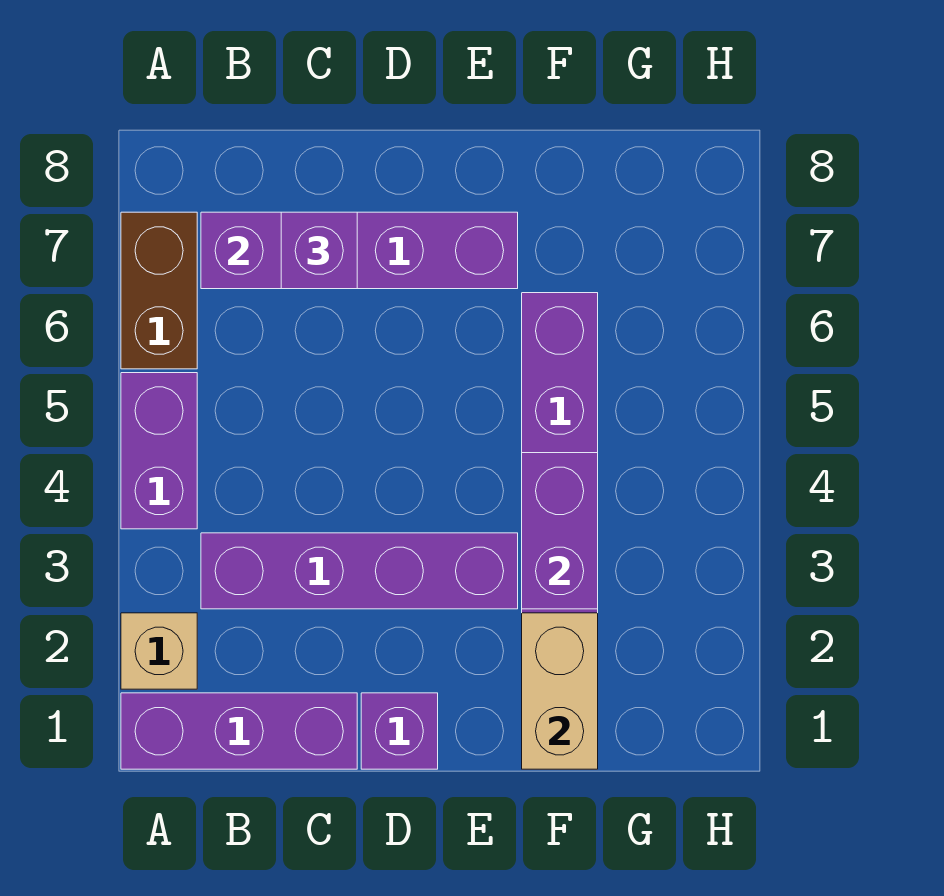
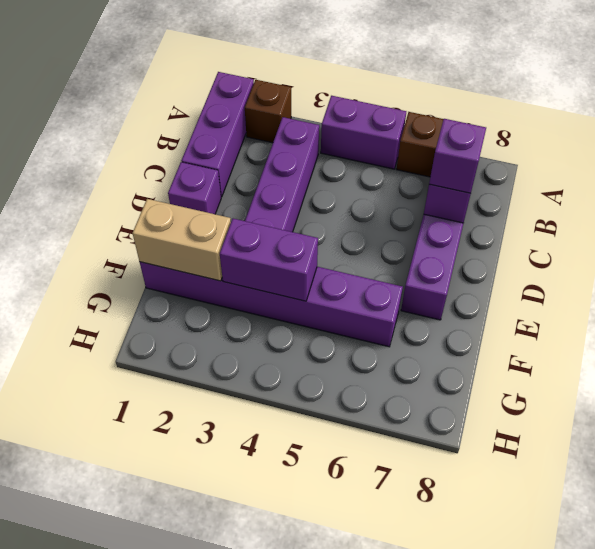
tan 1x1 brick [121,613,197,689] -> brown 1x1 brick [245,80,291,143]

